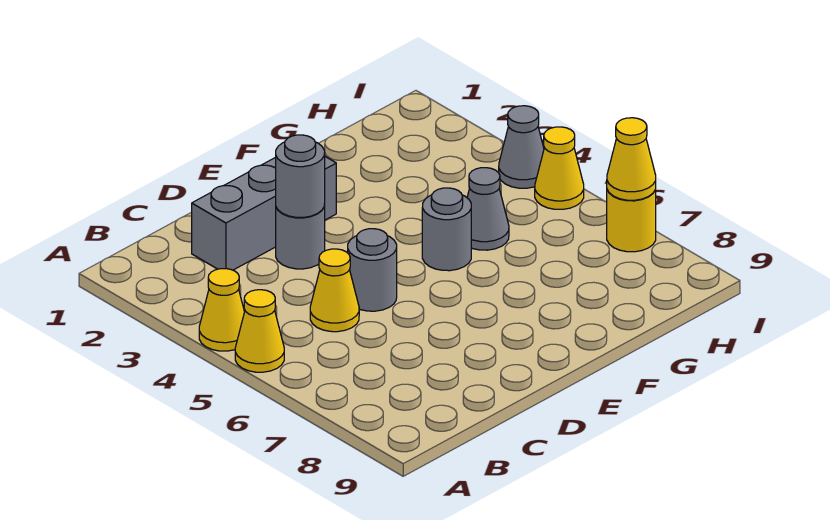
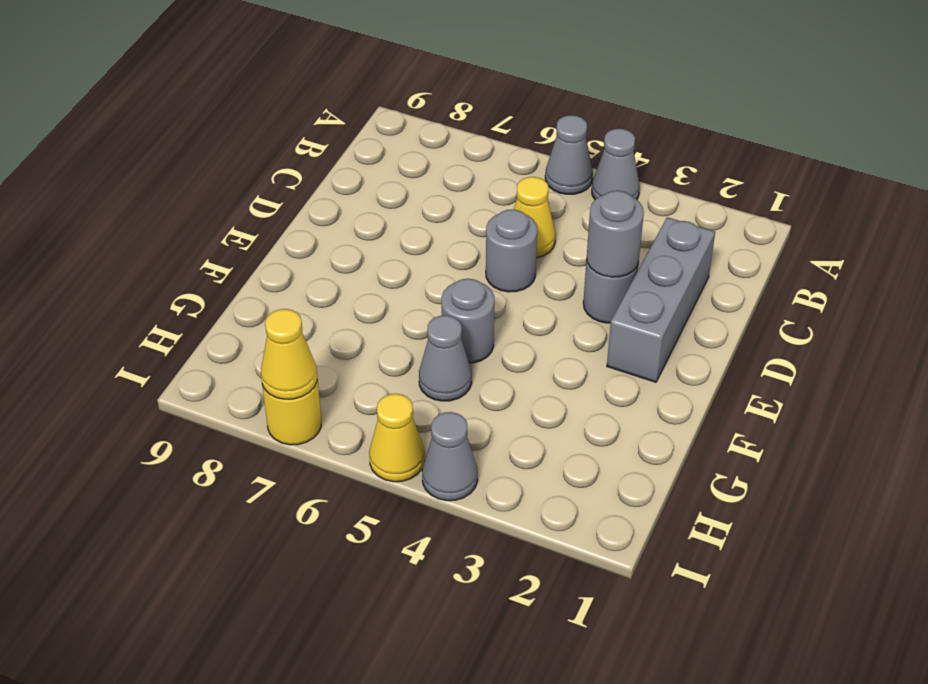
yellow 1x1 cone [199,269,244,351] -> grey 1x1 cone [592,129,640,200]
yellow 1x1 cone [235,290,284,372] -> grey 1x1 cone [545,115,593,194]

